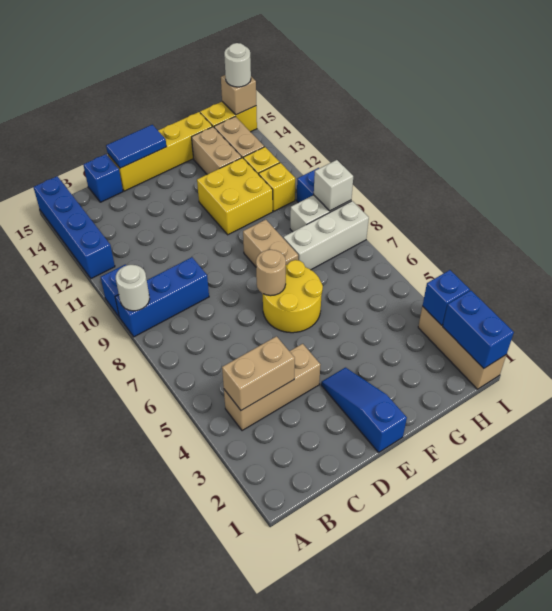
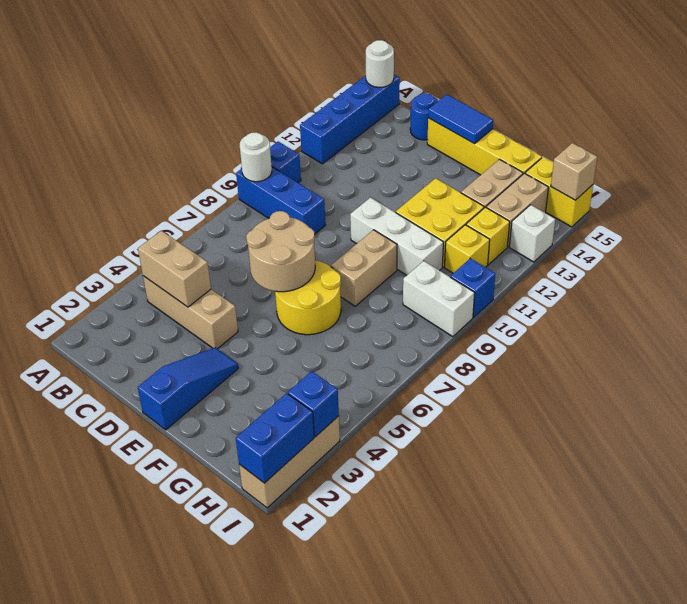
blue 1x1 brick [83,154,123,202] -> blue 1x1 round brick [410,93,438,140]
tan 1x1 round brick [256,250,286,296] -> tan 2x2 round brick [246,211,315,292]
white 1x3 brick [283,201,369,270] -> white 1x3 brick moved to [350,198,443,275]
white 1x1 brick [314,160,353,211] -> white 1x1 brick moved to [510,205,555,262]
white 1x1 round brick [224,43,251,87] -> white 1x1 round brick moved to [366,40,394,88]

